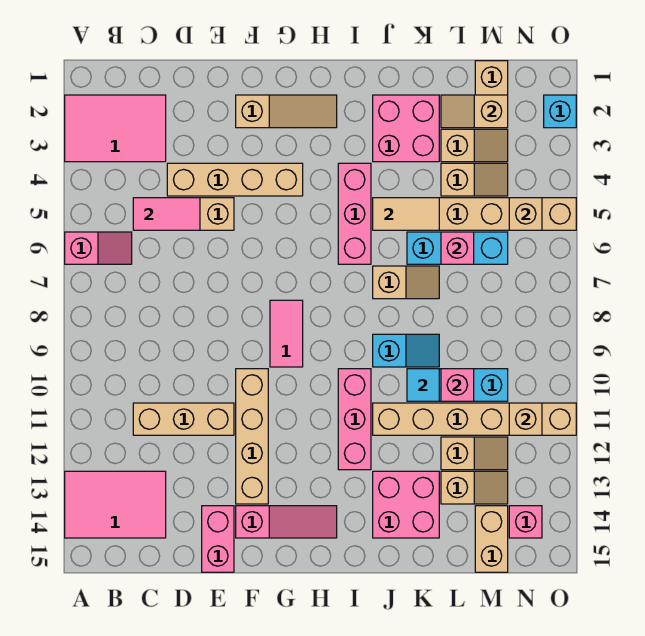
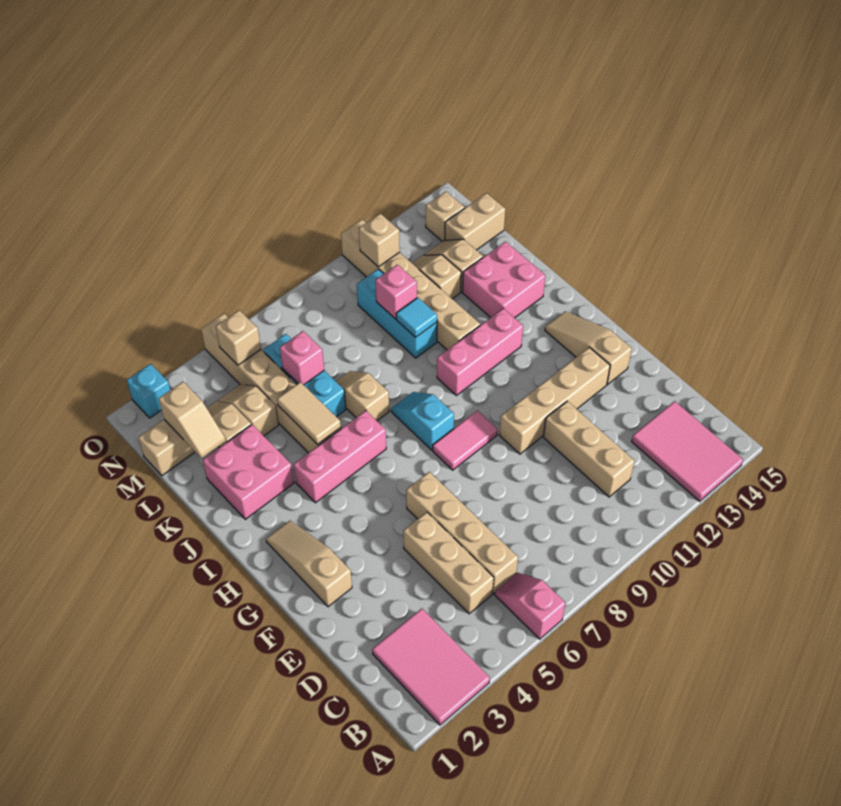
pink 1x2 tile [133,198,200,230] -> none
tan 1x4 brick [167,163,303,196] -> tan 1x4 brick moved to [406,472,518,593]
pink 1x2 brick [202,506,234,572] -> none
pink 1x3 slope [236,506,337,538] -> tan 1x3 slope [545,311,632,384]
cyan 1x2 slope [373,334,439,367] -> cyan 1x2 slope moved to [391,392,454,450]
pink 1x1 brick [509,506,542,538] -> tan 1x1 brick [426,192,465,241]

